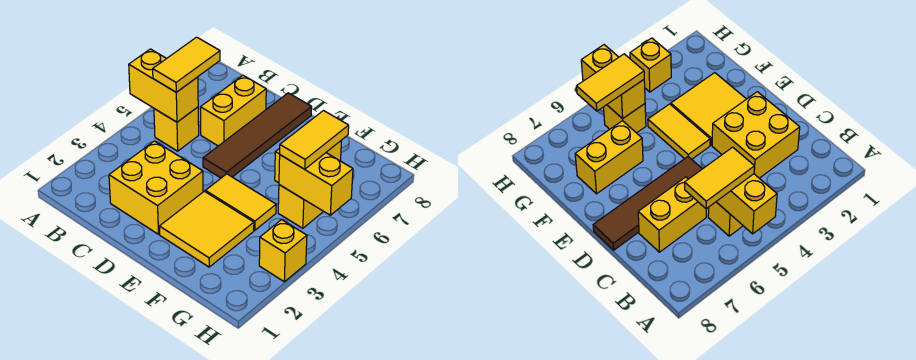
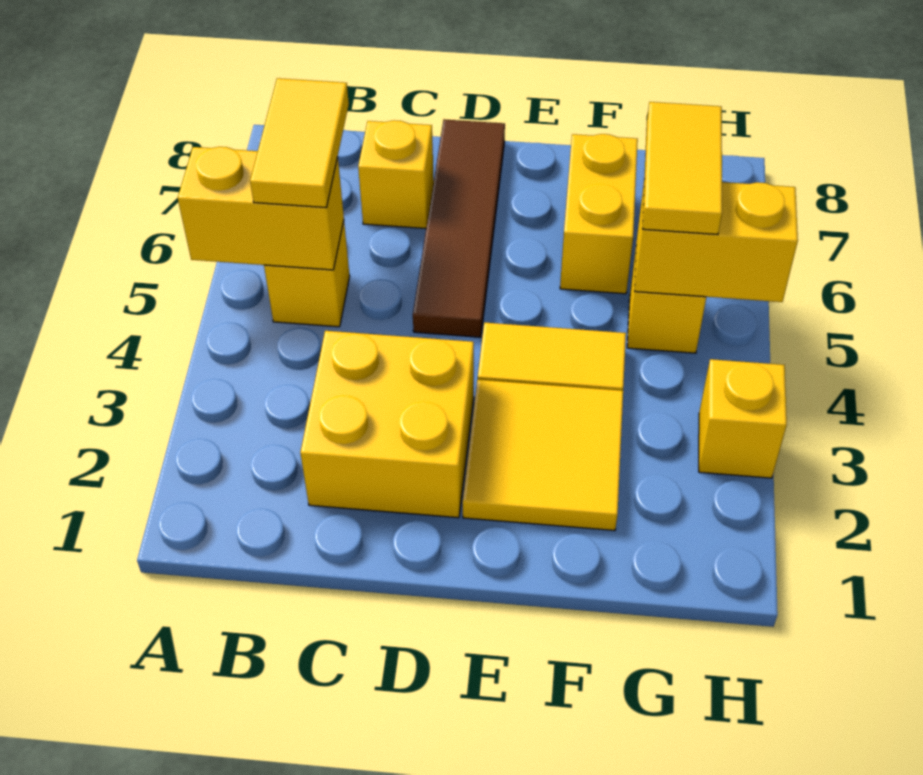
yellow 1x2 brick [201,75,266,146] -> yellow 1x1 brick [358,120,434,229]

